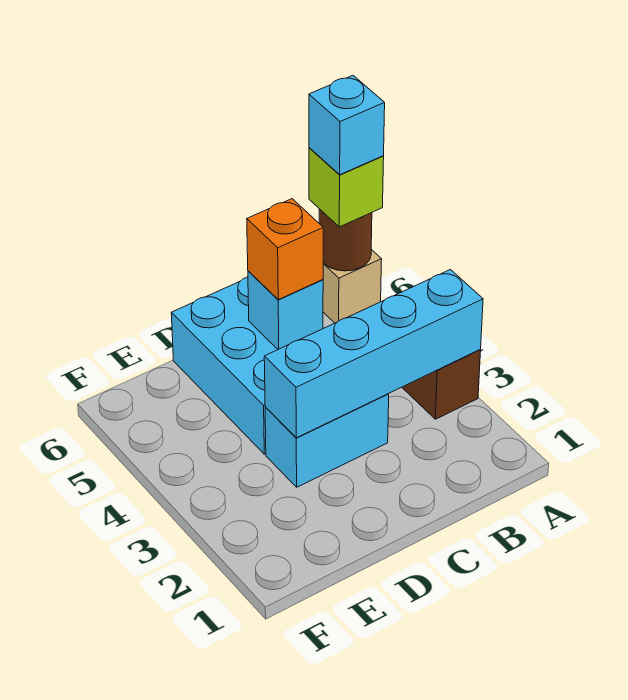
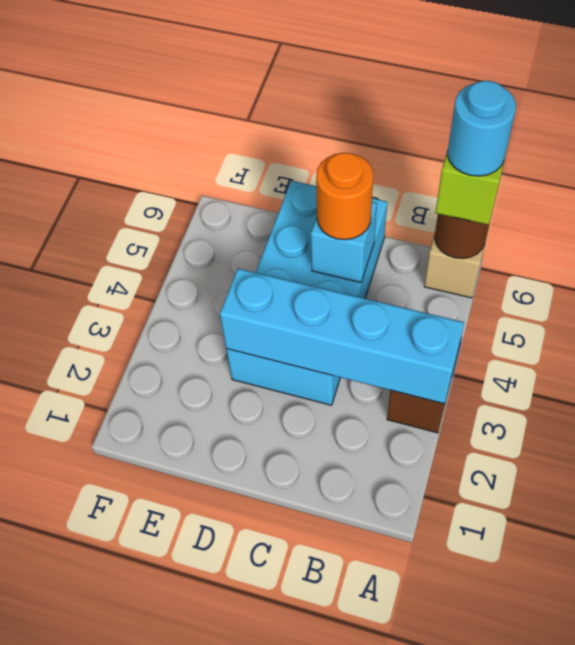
cyan 1x1 brick [309,76,385,175] -> cyan 1x1 round brick [448,81,516,176]
orange 1x1 brick [247,199,323,300] -> orange 1x1 round brick [316,153,373,240]

